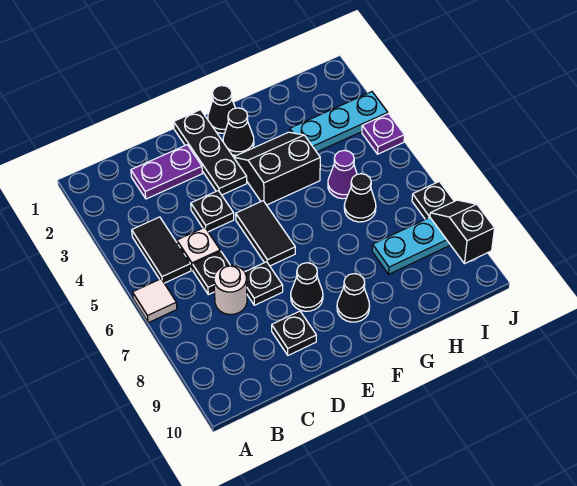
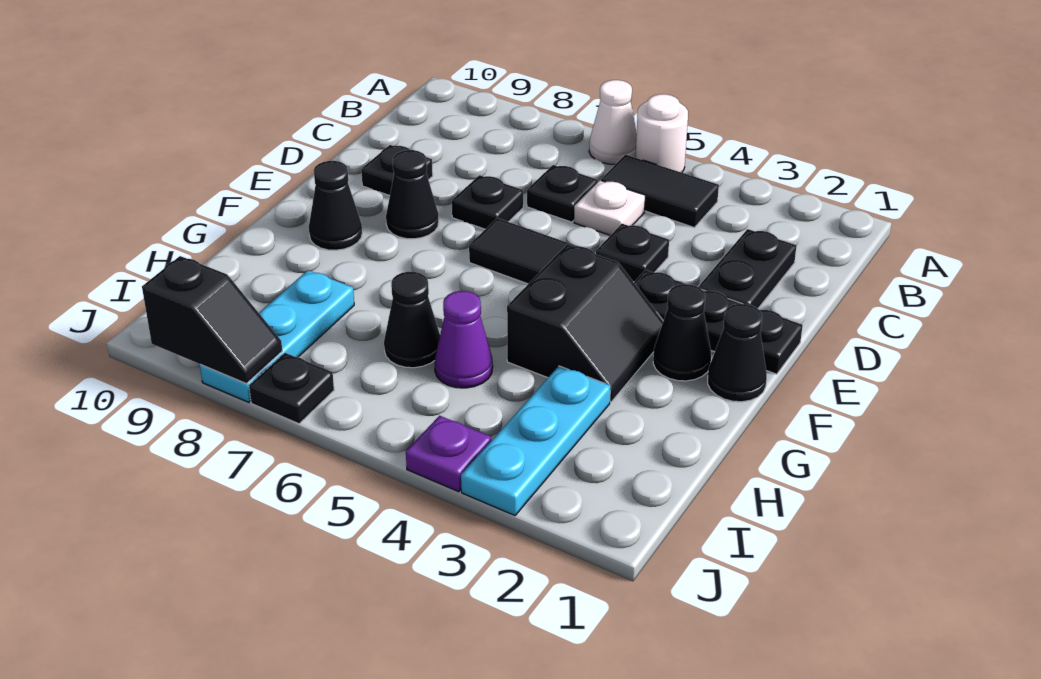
white 1x1 tile [133,279,177,323] -> white 1x1 cone [589,80,637,164]
purple 1x2 plate [131,145,202,199] -> black 1x2 plate [699,229,797,308]
white 1x1 round brick [214,265,247,315] -> white 1x1 round brick moved to [635,94,688,173]

